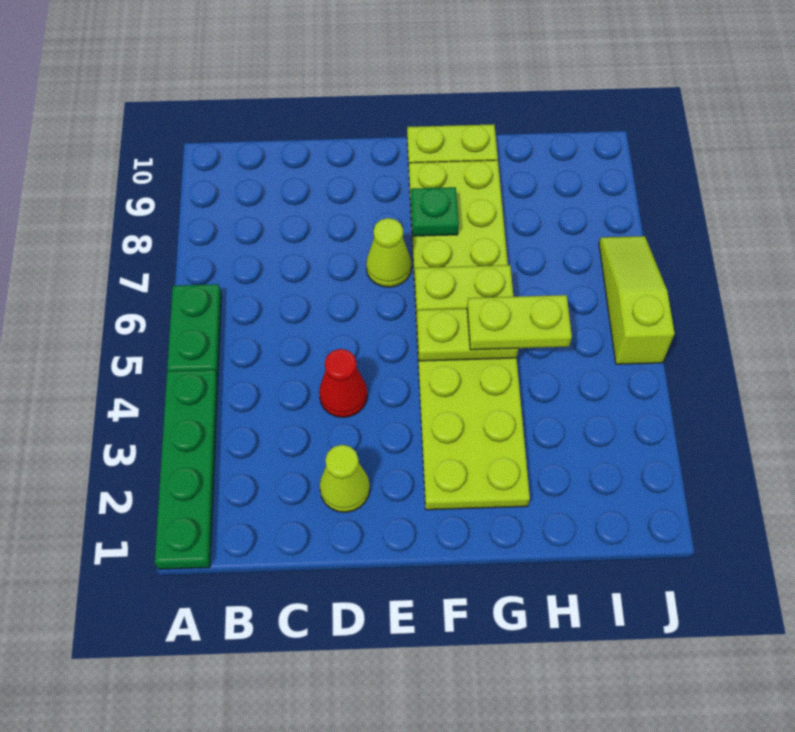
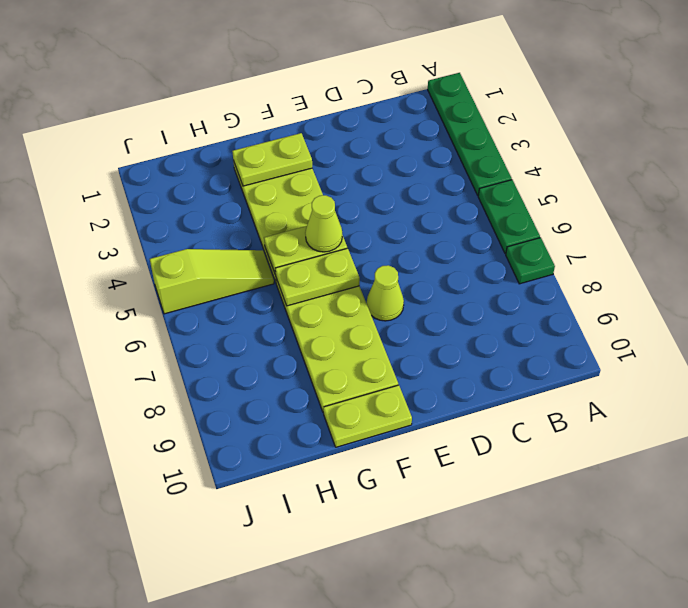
lime 1x1 cone [320,445,370,512] -> lime 1x1 cone moved to [305,195,342,252]
red 1x1 cone [319,349,367,417] -> none
green 1x1 plate [411,187,459,236] -> green 1x1 plate moved to [506,238,555,284]
lime 1x2 plate [467,295,572,350] -> lime 1x2 plate moved to [232,133,312,186]
lime 1x3 slope [599,236,675,364] -> lime 1x3 slope turned to [150,249,274,314]

